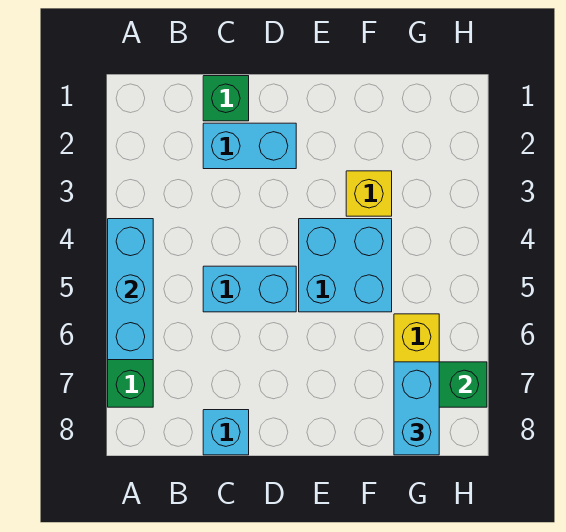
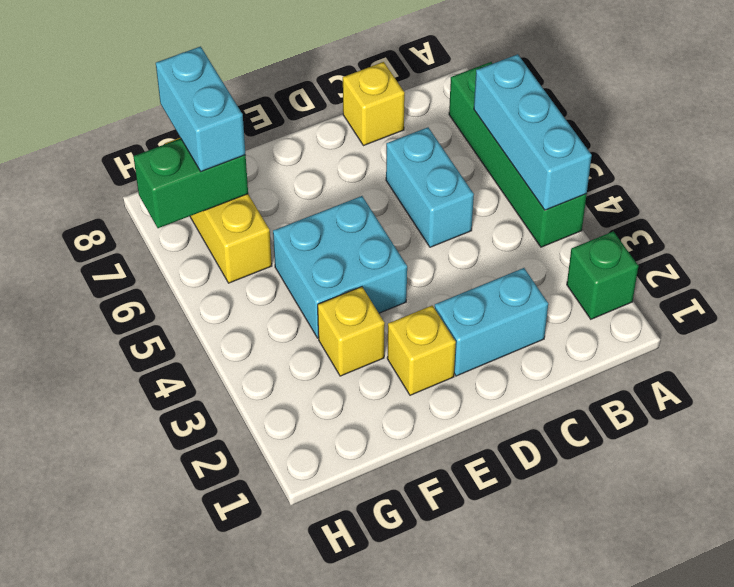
green 1x1 brick [203,76,249,121] -> green 1x1 brick moved to [567,231,638,319]
cyan 1x2 brick [203,266,296,312] -> cyan 1x2 brick turned to [386,127,474,247]
cyan 1x1 brick [203,410,249,455] -> yellow 1x1 brick [343,62,405,146]
none -> yellow 1x1 brick [387,306,456,395]

